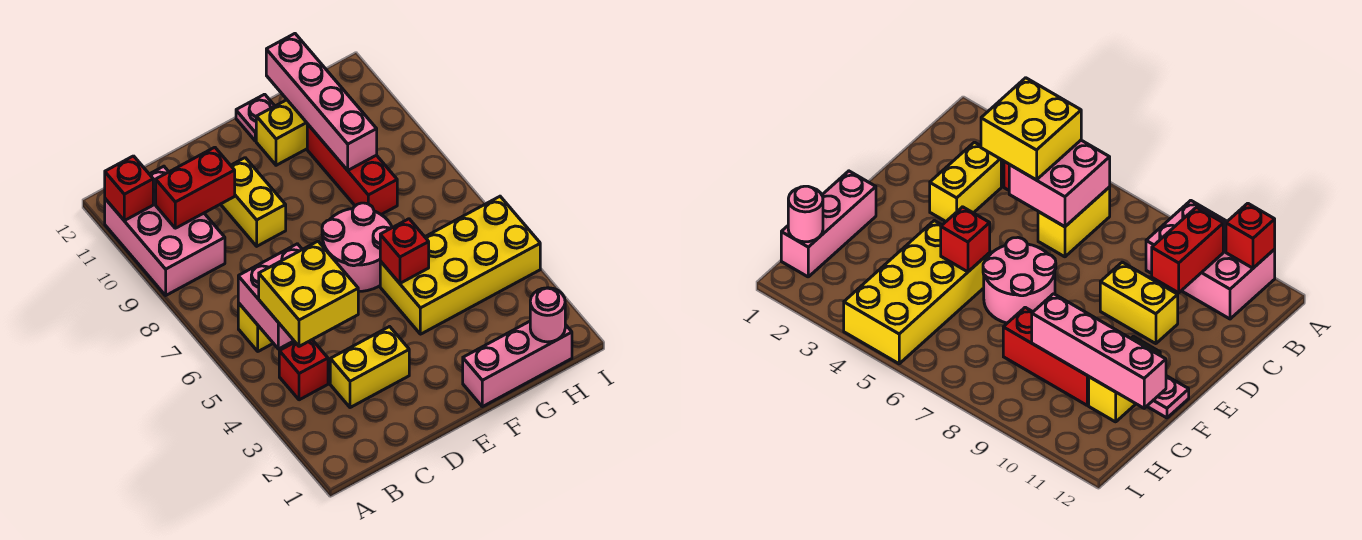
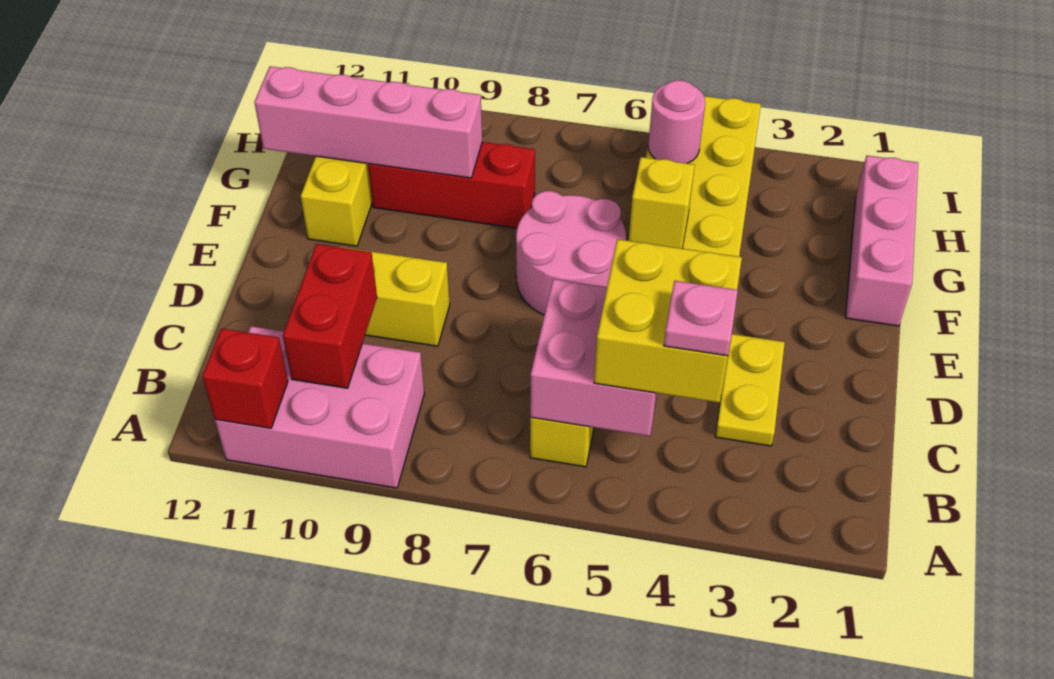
red 1x1 brick [279,340,328,400] -> none
yellow 1x2 brick [330,327,409,408] -> yellow 1x2 plate [715,334,785,446]
red 1x1 brick [380,219,429,283] -> yellow 1x1 brick [629,157,695,248]
pink 1x1 plate [236,94,274,141] -> pink 1x1 plate moved to [664,281,738,356]
pink 1x1 round brick [530,288,565,342] -> pink 1x1 round brick moved to [648,80,705,163]

